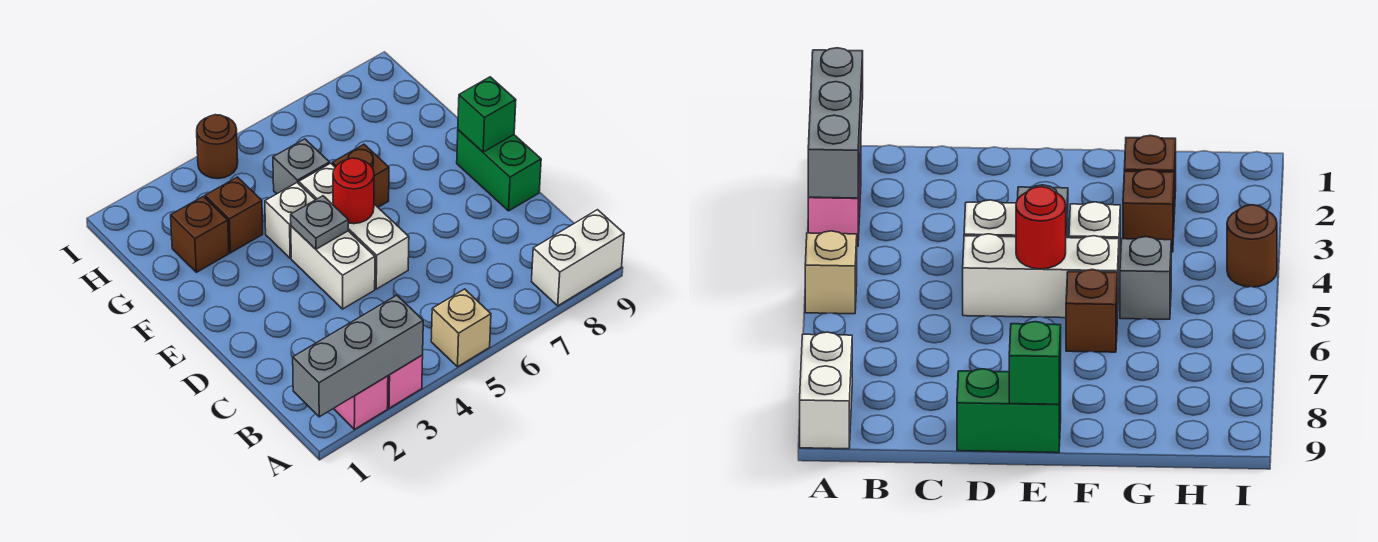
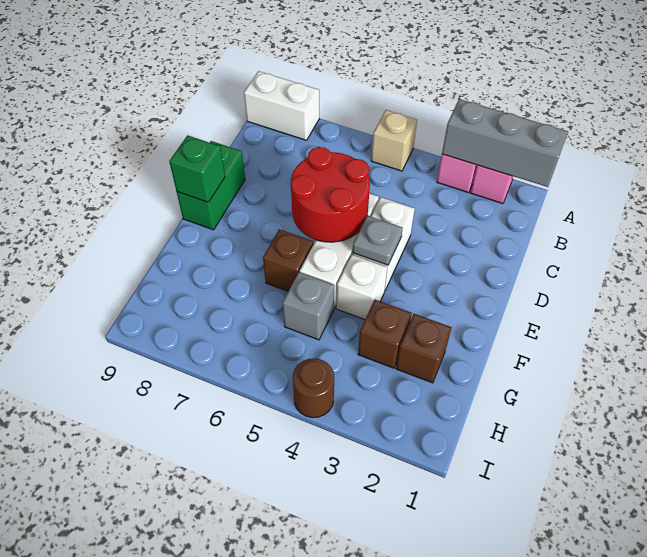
red 1x1 round brick [333,158,374,224] -> red 2x2 round brick [291,147,370,242]

